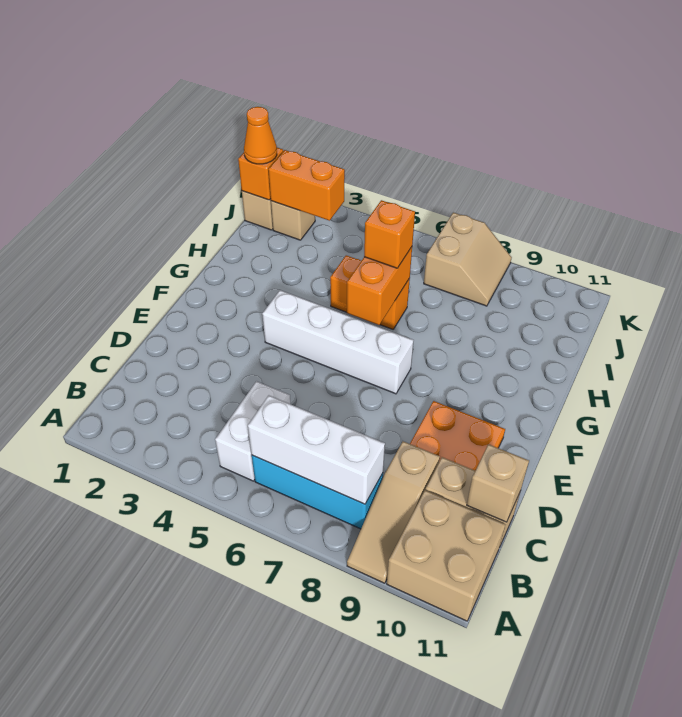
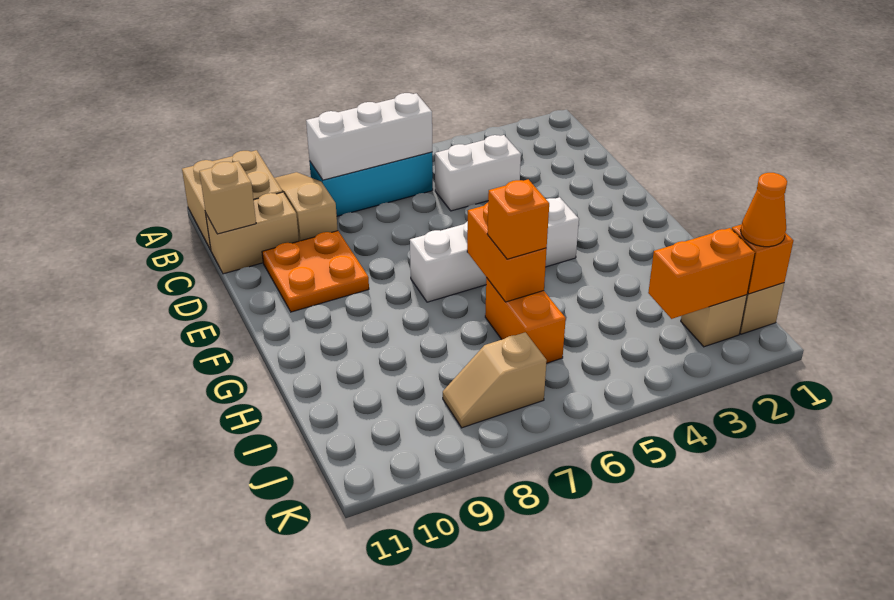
white 1x2 brick [215,381,290,481] -> white 1x2 brick turned to [435,135,521,211]
orange 1x2 brick [330,255,410,329] -> orange 1x2 brick turned to [485,278,566,363]
tan 2x2 slope [424,212,512,306] -> tan 1x2 slope [443,332,547,428]

